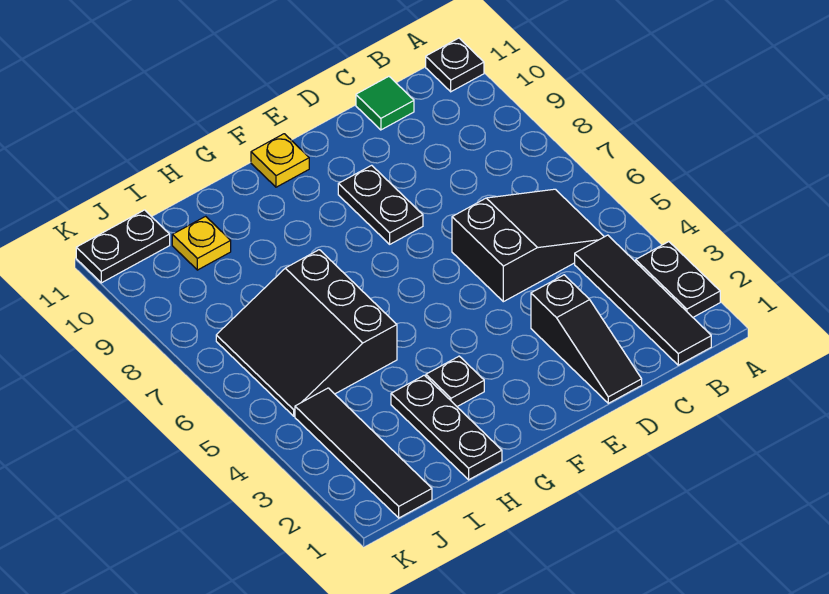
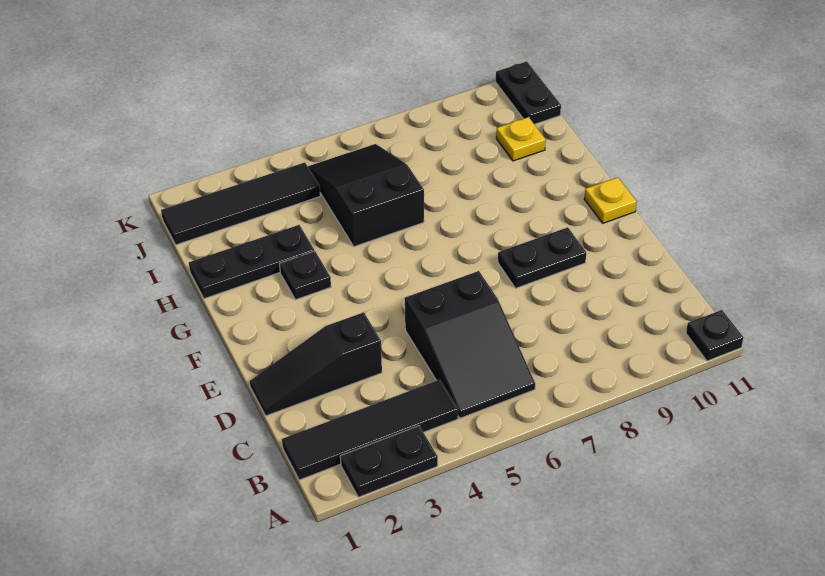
green 1x1 tile [356,76,414,130] -> none
black 3x3 slope [216,250,397,416] -> black 2x3 slope [308,144,424,247]

